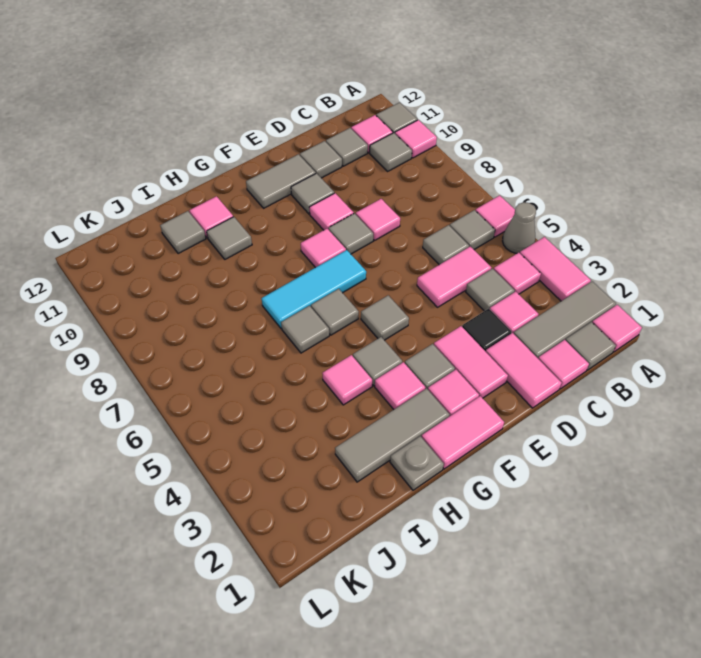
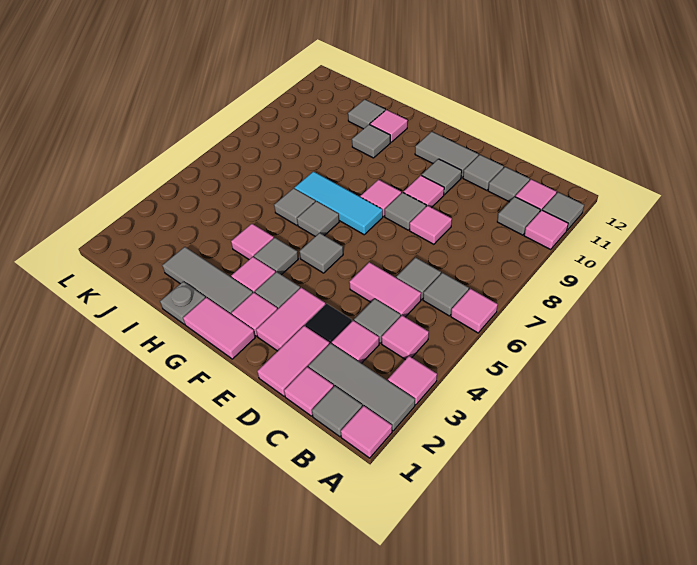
pink 1x2 tile [520,237,591,301] -> pink 1x1 tile [388,356,437,405]
grey 1x1 cone [503,202,536,253] -> none

